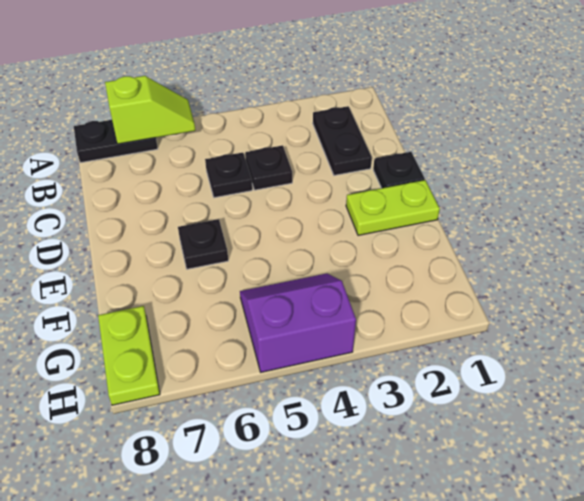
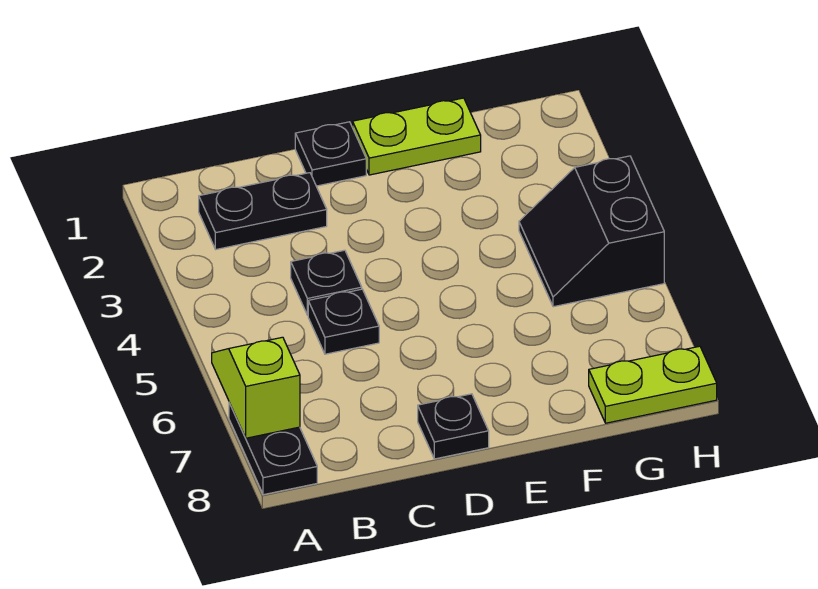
lime 1x2 plate [346,180,440,235] -> lime 1x2 plate turned to [353,98,481,175]
black 1x1 plate [178,219,228,269] -> black 1x1 plate moved to [418,394,489,459]
purple 2x2 slope [240,273,356,372] -> black 2x2 slope [519,156,664,307]

